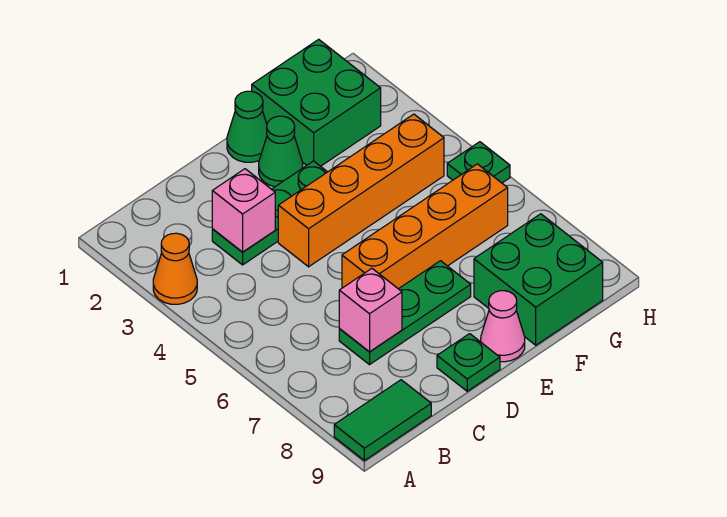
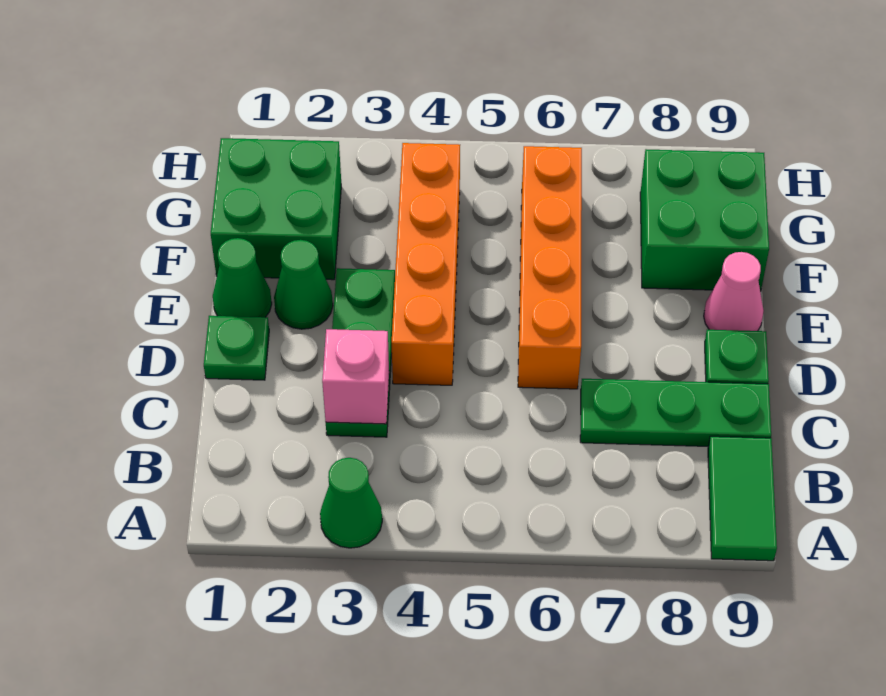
orange 1x1 cone [153,233,197,304] -> green 1x1 cone [320,458,382,548]
green 1x3 plate [339,261,471,365] -> green 1x3 plate turned to [580,379,771,446]
pink 1x1 brick [339,268,402,352] -> none
green 1x1 plate [447,142,510,183] -> green 1x1 plate moved to [204,316,269,380]

